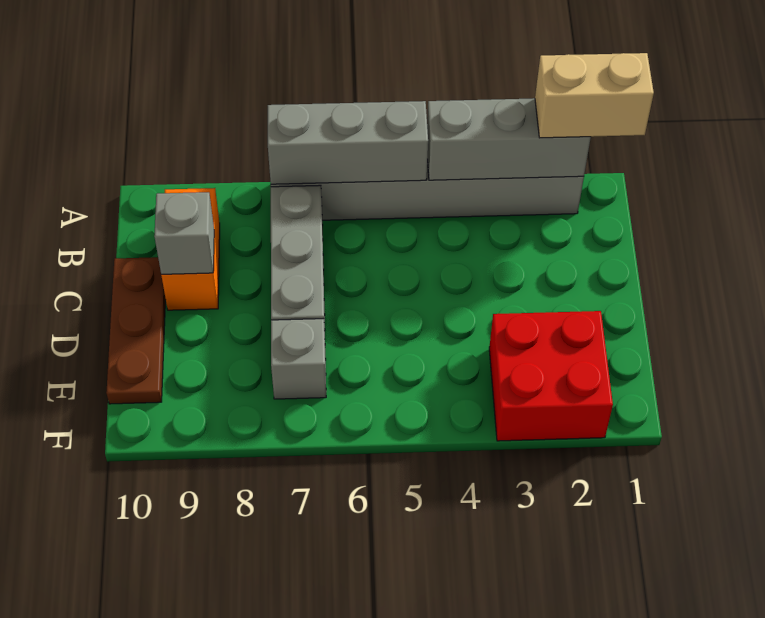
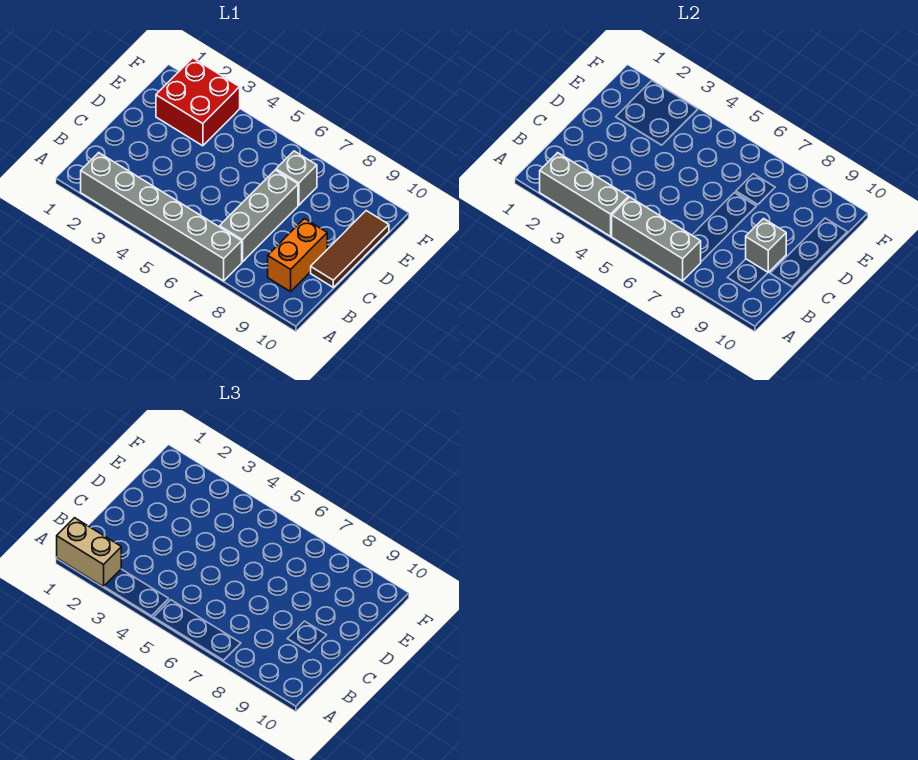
brown 1x3 plate [106,257,166,404] -> brown 1x3 tile [311,211,389,287]

